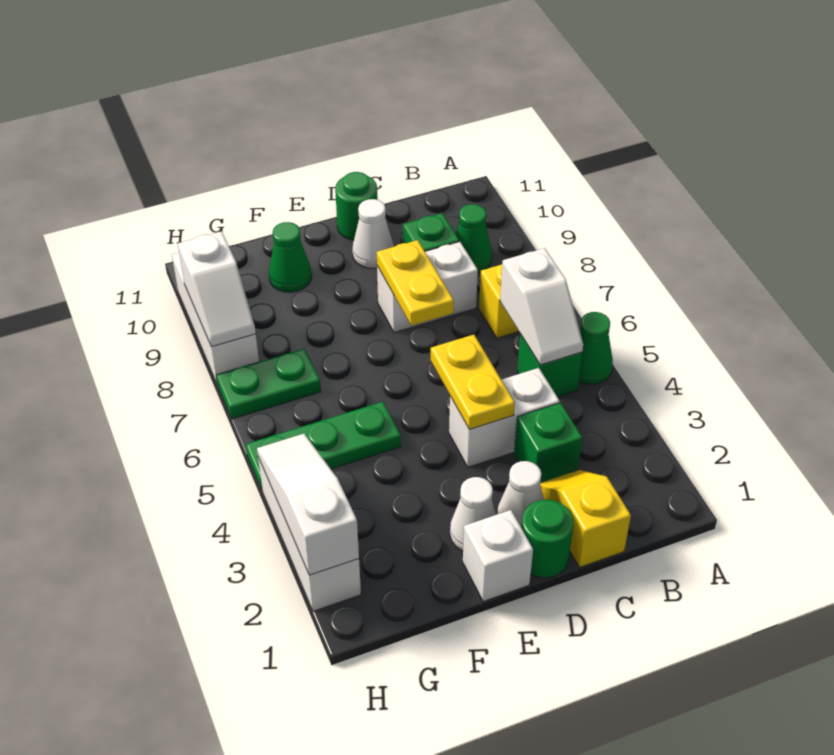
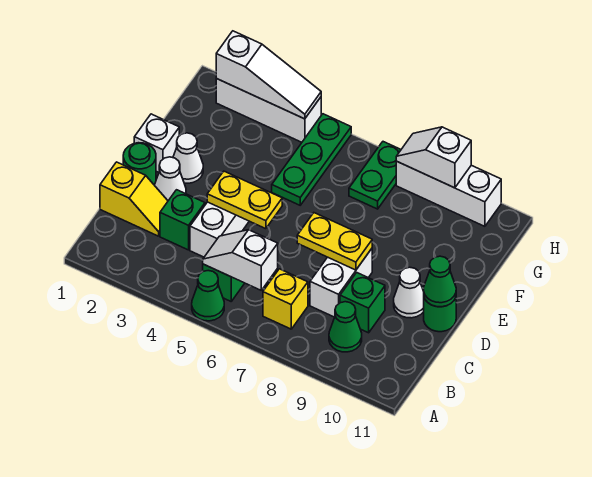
green 1x1 cone [269,222,312,292] -> green 1x1 cone moved to [424,256,456,307]

